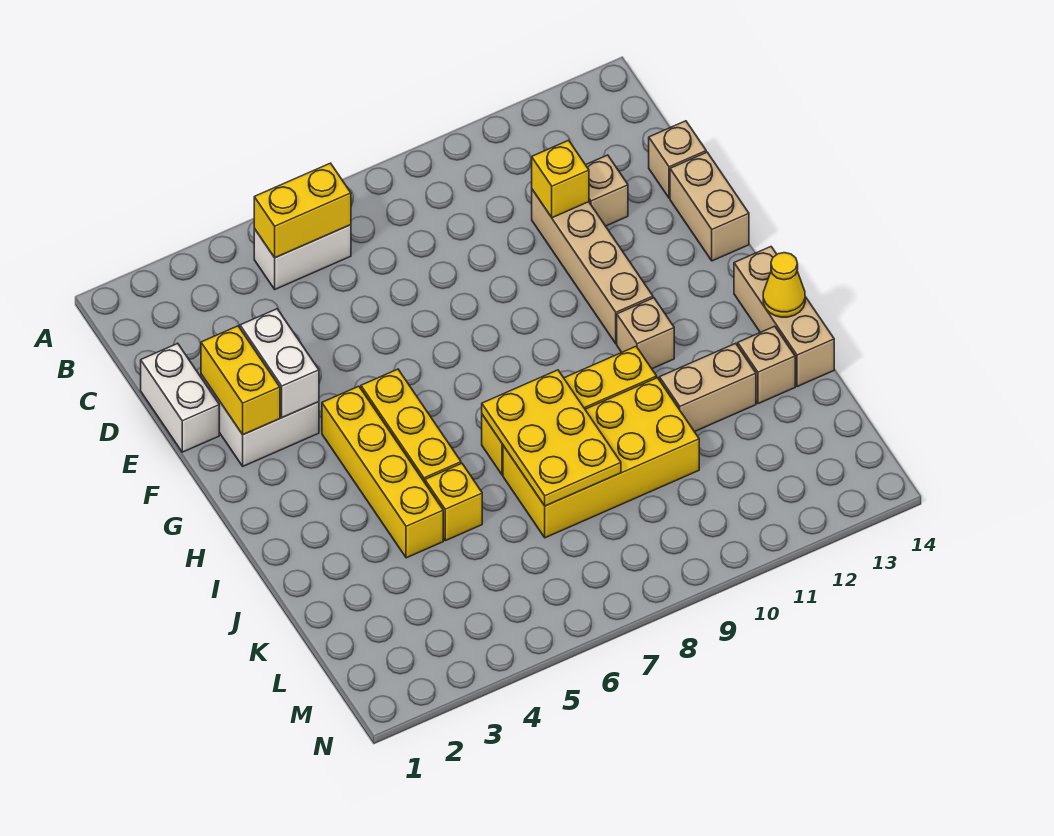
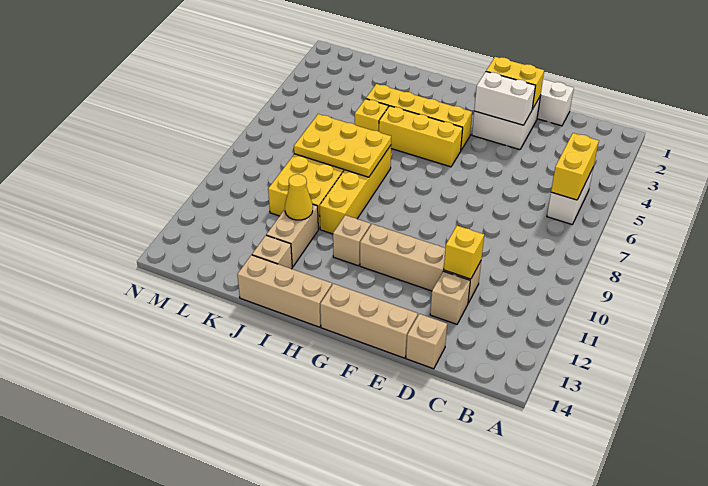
tan 1x2 brick [670,152,749,261] -> tan 1x3 brick [320,284,418,358]
yellow 1x1 cone [763,253,805,317] -> yellow 1x1 cone moved to [285,174,313,220]

